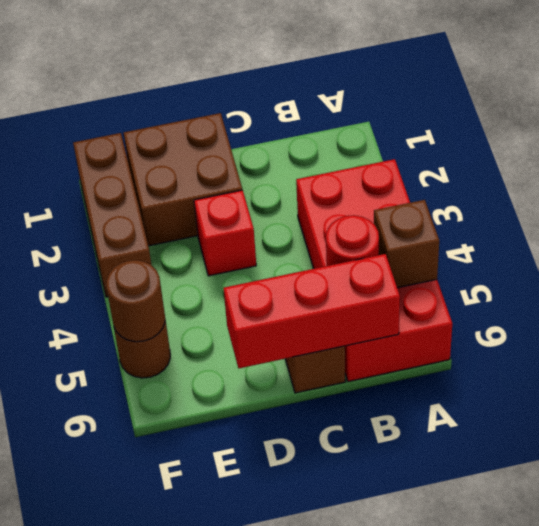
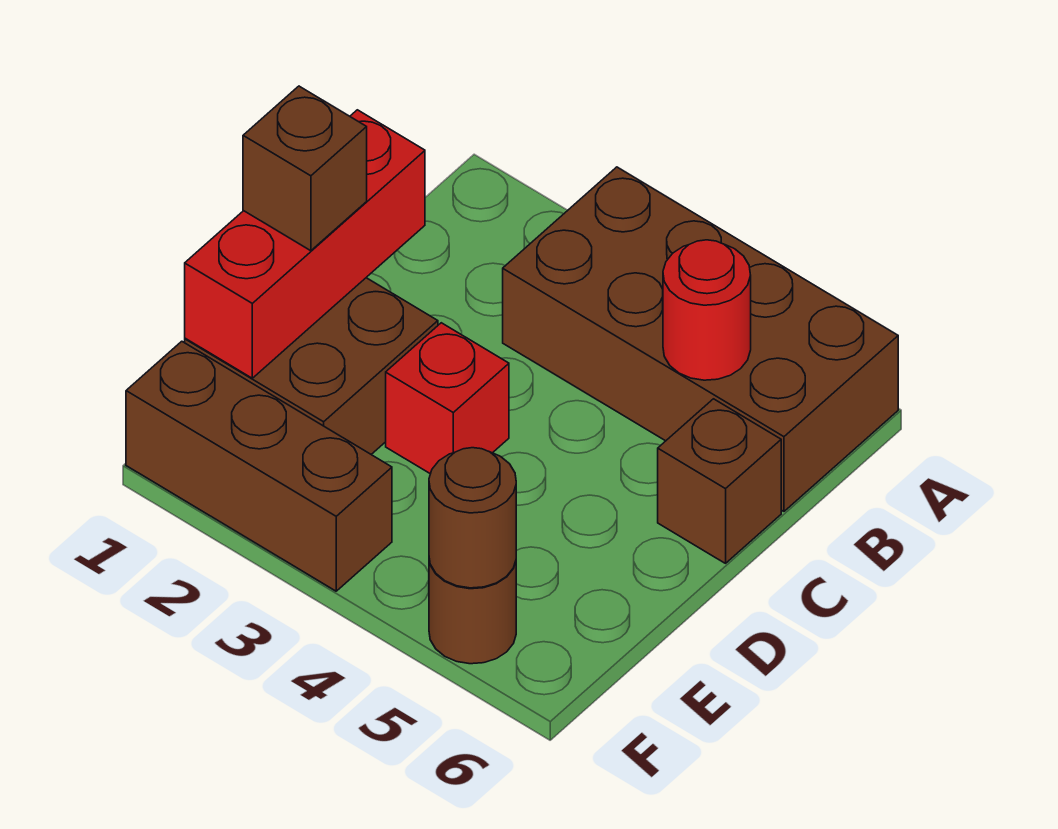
red 2x4 brick [296,159,452,382] -> brown 2x4 brick [503,167,898,511]
brown 1x1 brick [374,200,439,288] -> brown 1x1 brick moved to [243,86,367,251]
red 1x3 brick [223,254,400,368] -> red 1x3 brick moved to [185,110,425,378]

